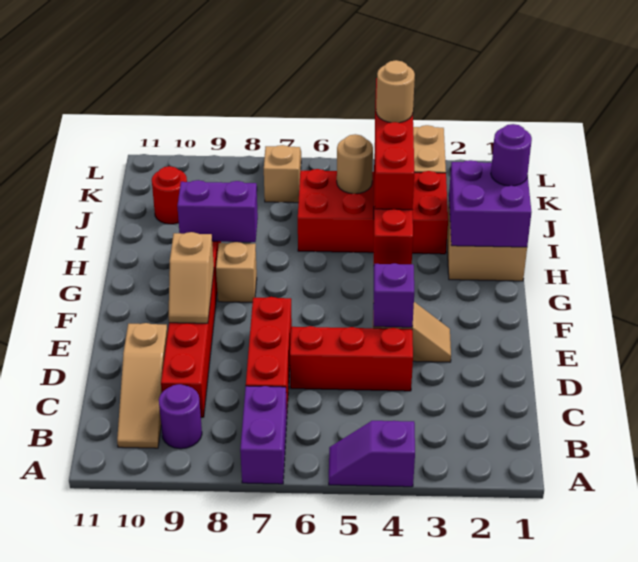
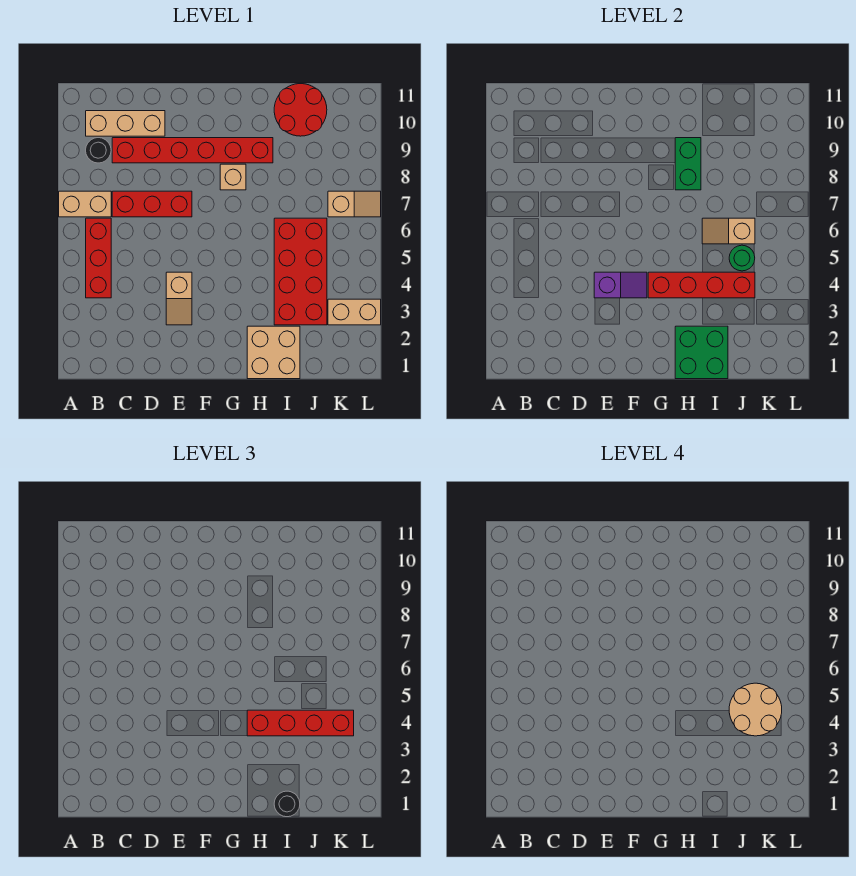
purple 1x2 slope [329,421,415,487] -> none
purple 1x2 brick [240,386,287,484] -> tan 1x2 brick [59,191,111,217]
purple 1x1 round brick [159,384,202,449] -> black 1x1 round brick [86,138,111,163]
tan 1x3 slope [117,323,168,448] -> tan 1x3 brick [86,111,165,136]
red 1x3 brick [290,326,413,391] -> red 1x3 brick moved to [86,218,111,298]
tan 1x2 slope [169,232,214,323] -> tan 1x2 slope moved to [702,218,755,244]
purple 2x2 brick [449,160,531,247] -> green 2x2 brick [675,326,728,379]
purple 1x2 brick [177,180,258,242] -> green 1x2 brick [675,138,701,190]
purple 1x1 round brick [491,124,532,186] -> black 1x1 round brick [274,791,300,817]
tan 1x1 round brick [376,60,415,123] -> tan 2x2 round brick [729,683,782,736]
tan 1x1 round brick [337,134,373,194] -> green 1x1 round brick [729,245,755,271]
red 1x1 round brick [152,166,187,224] -> red 2x2 round brick [274,84,327,136]

